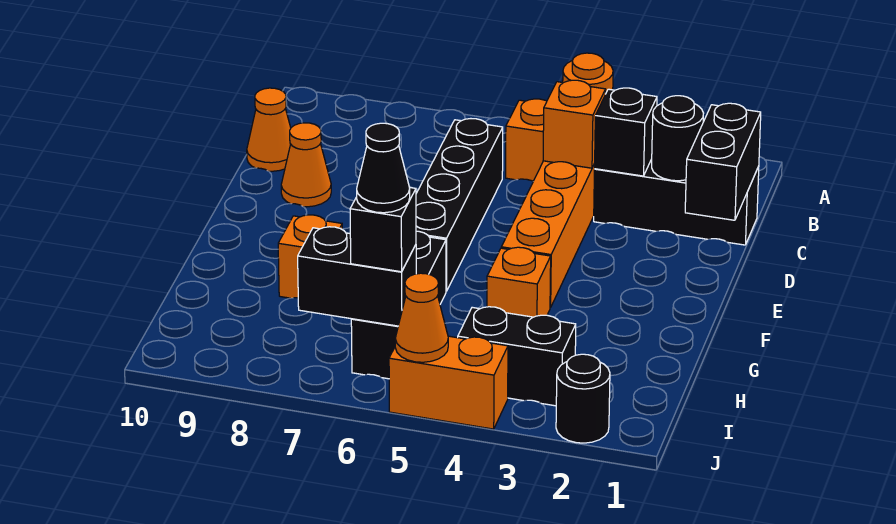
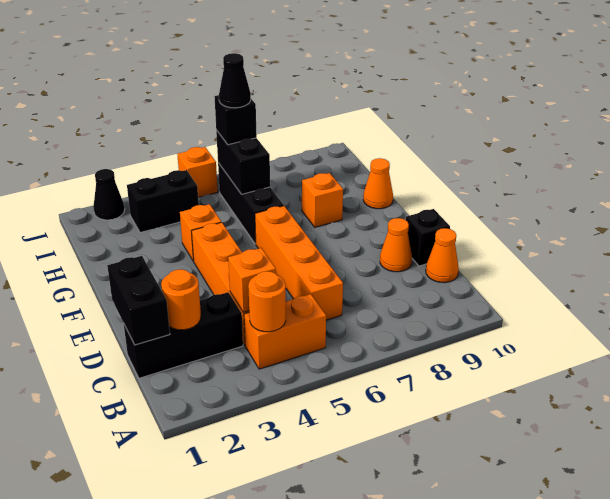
black 1x1 round brick [652,96,703,181] -> orange 1x1 round brick [161,269,201,330]
black 1x1 brick [595,88,657,176] -> black 1x1 brick moved to [406,209,450,266]
black 1x4 brick [416,119,503,291] -> orange 1x4 brick [255,206,343,320]
black 1x2 brick [298,227,416,326] -> black 1x2 brick turned to [216,130,270,194]
black 1x1 round brick [556,354,610,443] -> black 1x1 cone [93,169,125,220]
orange 1x2 brick [389,336,508,429] -> orange 1x1 brick [177,147,218,197]
orange 1x1 cone [395,273,448,362] -> orange 1x1 cone moved to [363,158,393,209]

